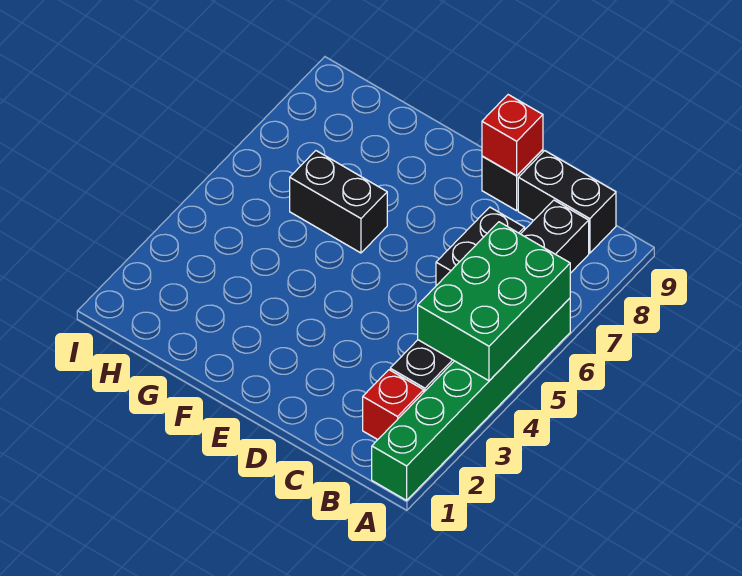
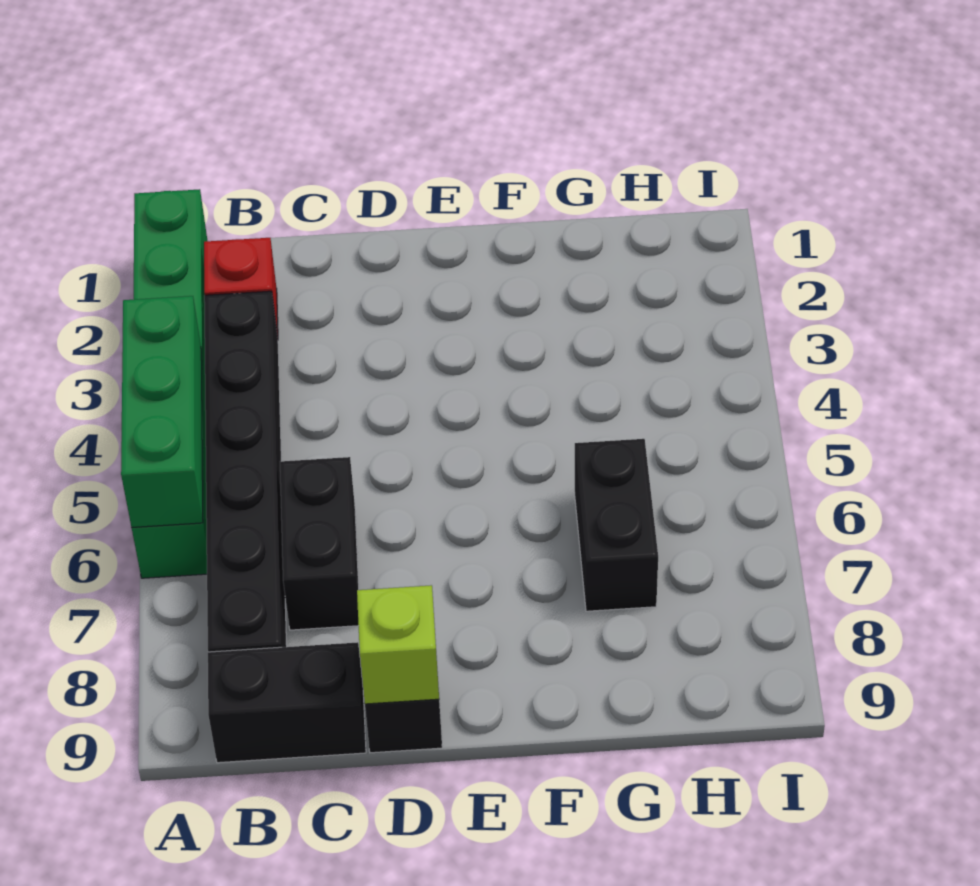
green 2x3 brick [418,222,570,381] -> green 1x3 brick [121,296,203,527]
red 1x1 brick [482,95,543,176] -> lime 1x1 brick [357,585,439,704]
black 1x2 brick [290,151,387,253] -> black 1x2 brick turned to [575,439,658,611]

